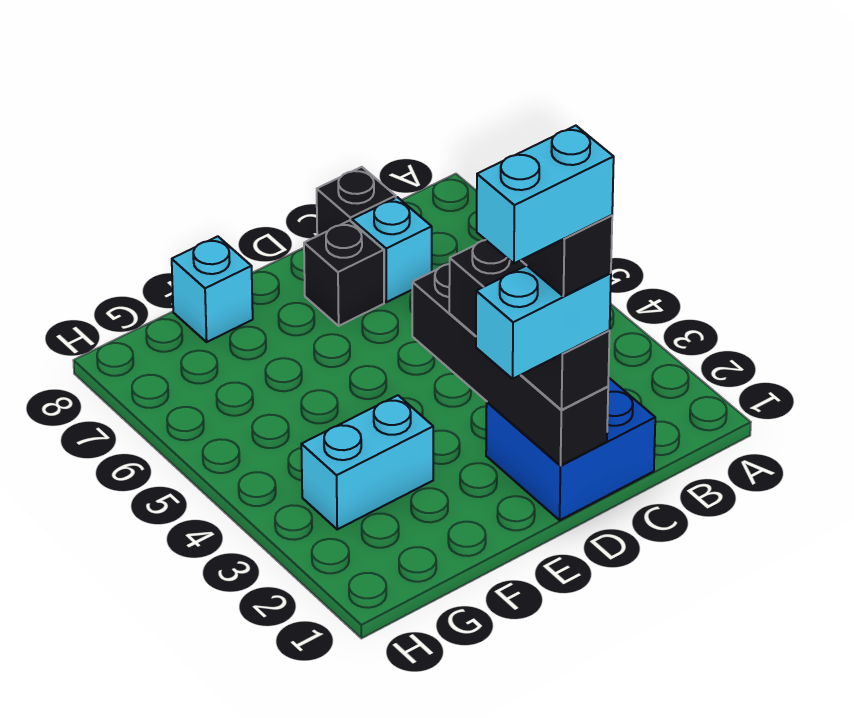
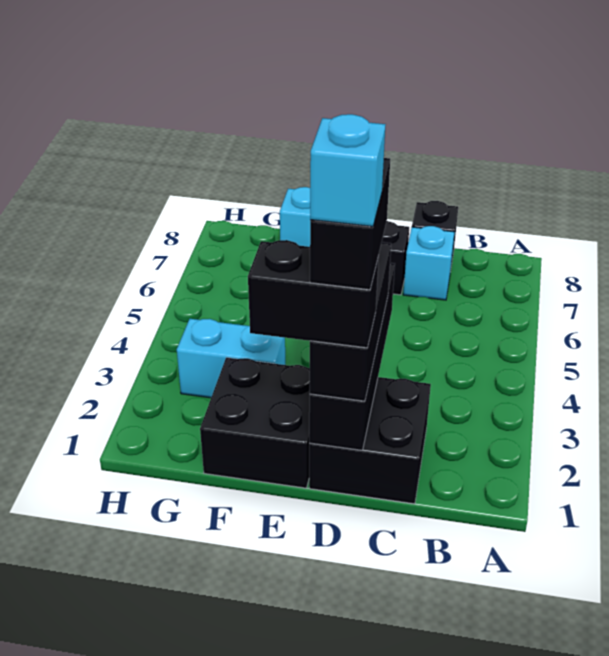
blue 2x2 brick [486,377,655,520] -> black 2x2 brick [309,377,431,504]
cyan 1x2 brick [476,266,611,379] -> black 1x2 brick [248,240,379,348]
cyan 1x2 brick [477,126,614,263] -> cyan 1x1 brick [310,114,386,226]
none -> black 2x2 brick [200,357,310,488]

